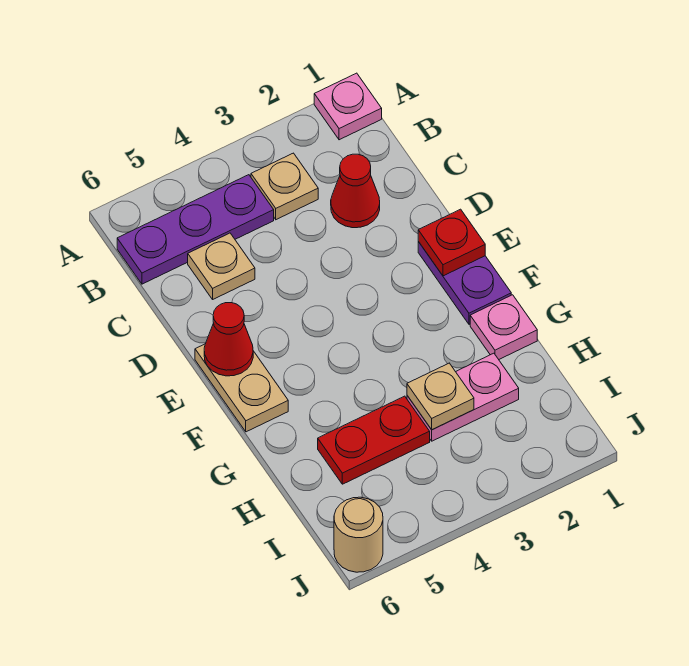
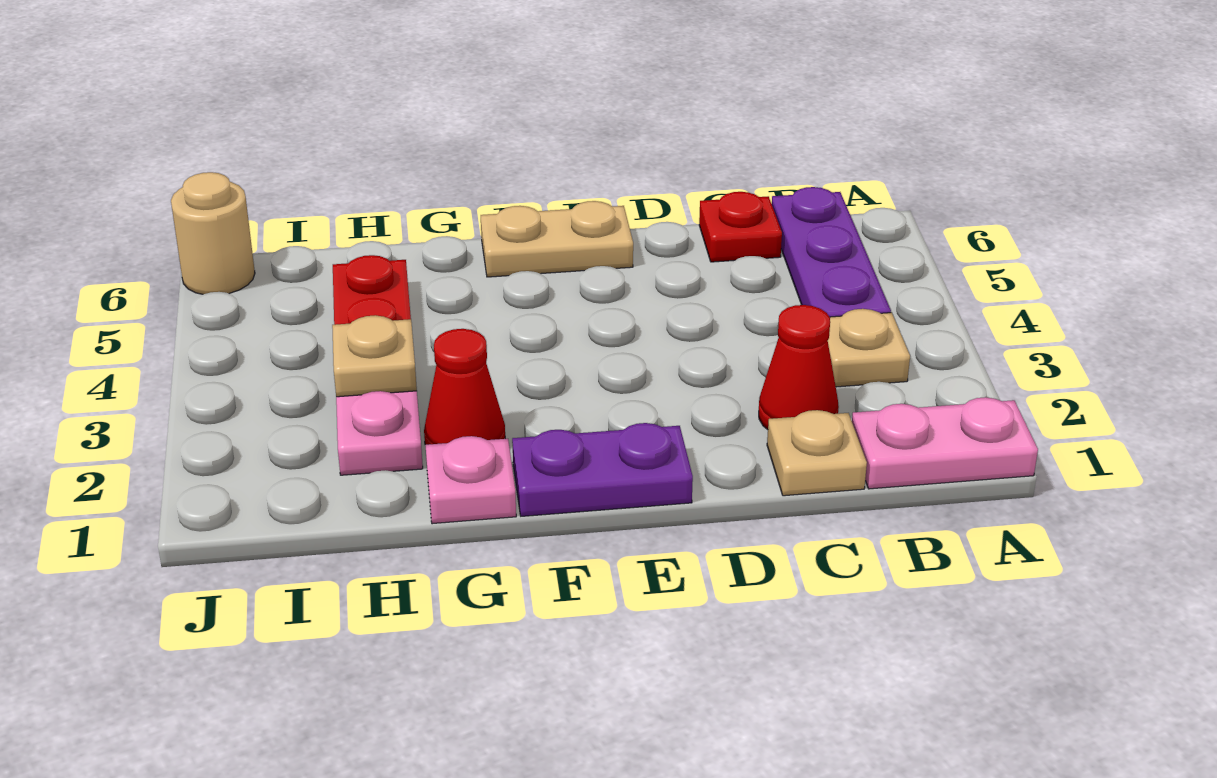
pink 1x1 plate [314,73,382,140] -> pink 1x2 plate [852,397,1038,489]
tan 1x1 plate [188,233,255,299] -> tan 1x1 plate moved to [767,410,867,496]
red 1x1 plate [418,209,485,276] -> red 1x1 plate moved to [699,192,782,262]
red 1x1 cone [204,303,253,376] -> red 1x1 cone moved to [424,329,505,445]

